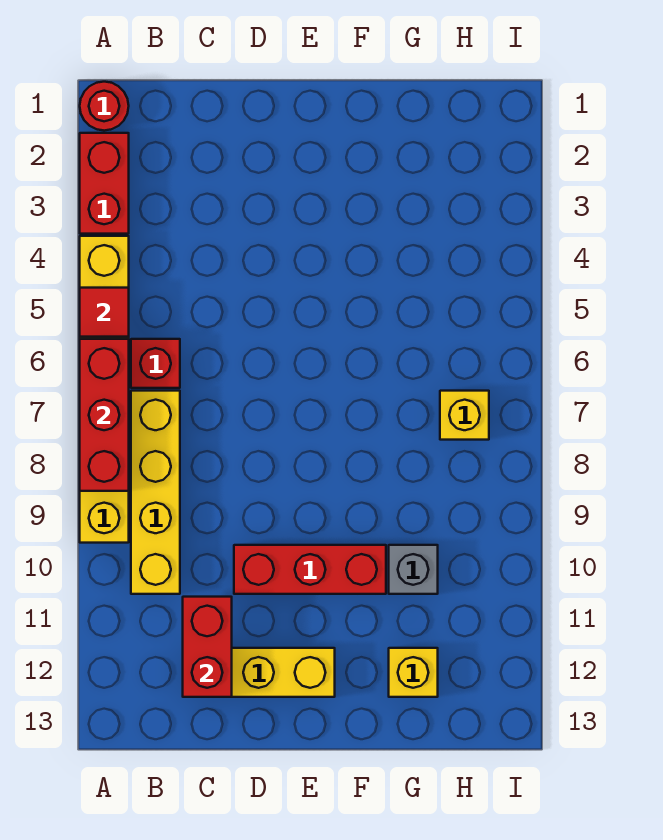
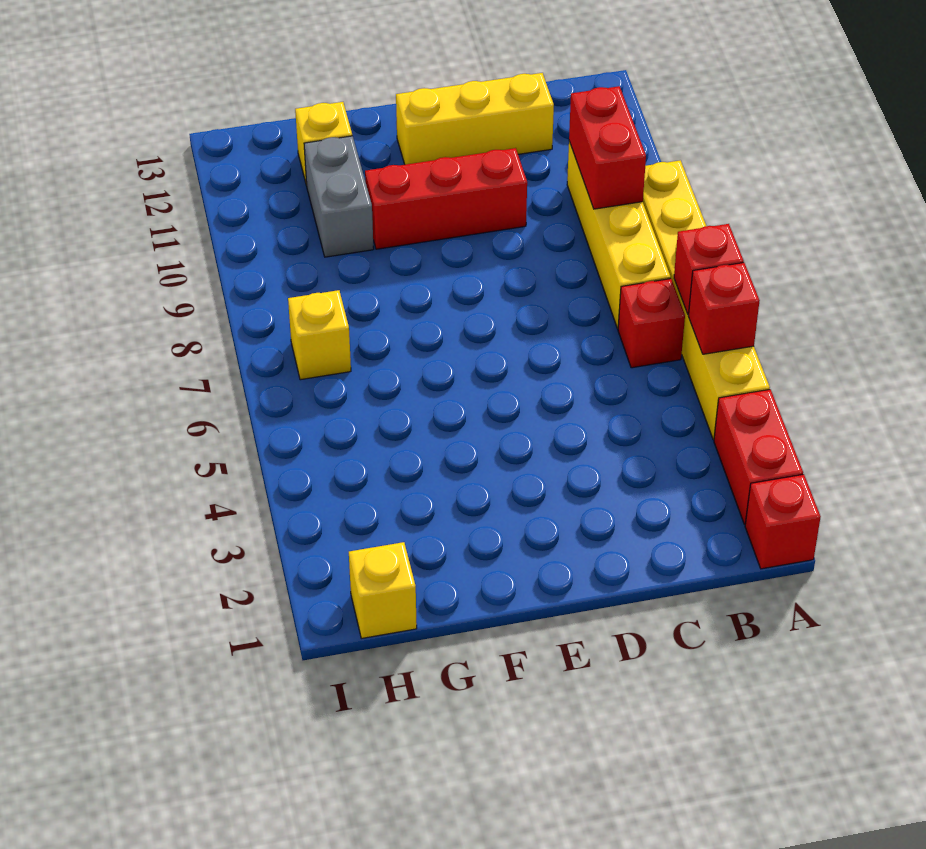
red 1x1 round brick [80,82,129,131] -> red 1x1 brick [745,474,821,569]
red 1x1 tile [80,288,129,337] -> red 1x1 brick [688,263,760,354]
red 1x3 brick [80,339,129,491] -> red 1x1 brick [674,224,744,315]
red 1x2 brick [183,597,232,697] -> red 1x2 brick moved to [569,86,646,209]
grey 1x1 brick [389,545,438,594] -> grey 1x2 brick [304,136,374,257]
none -> yellow 1x1 brick [349,542,417,638]

